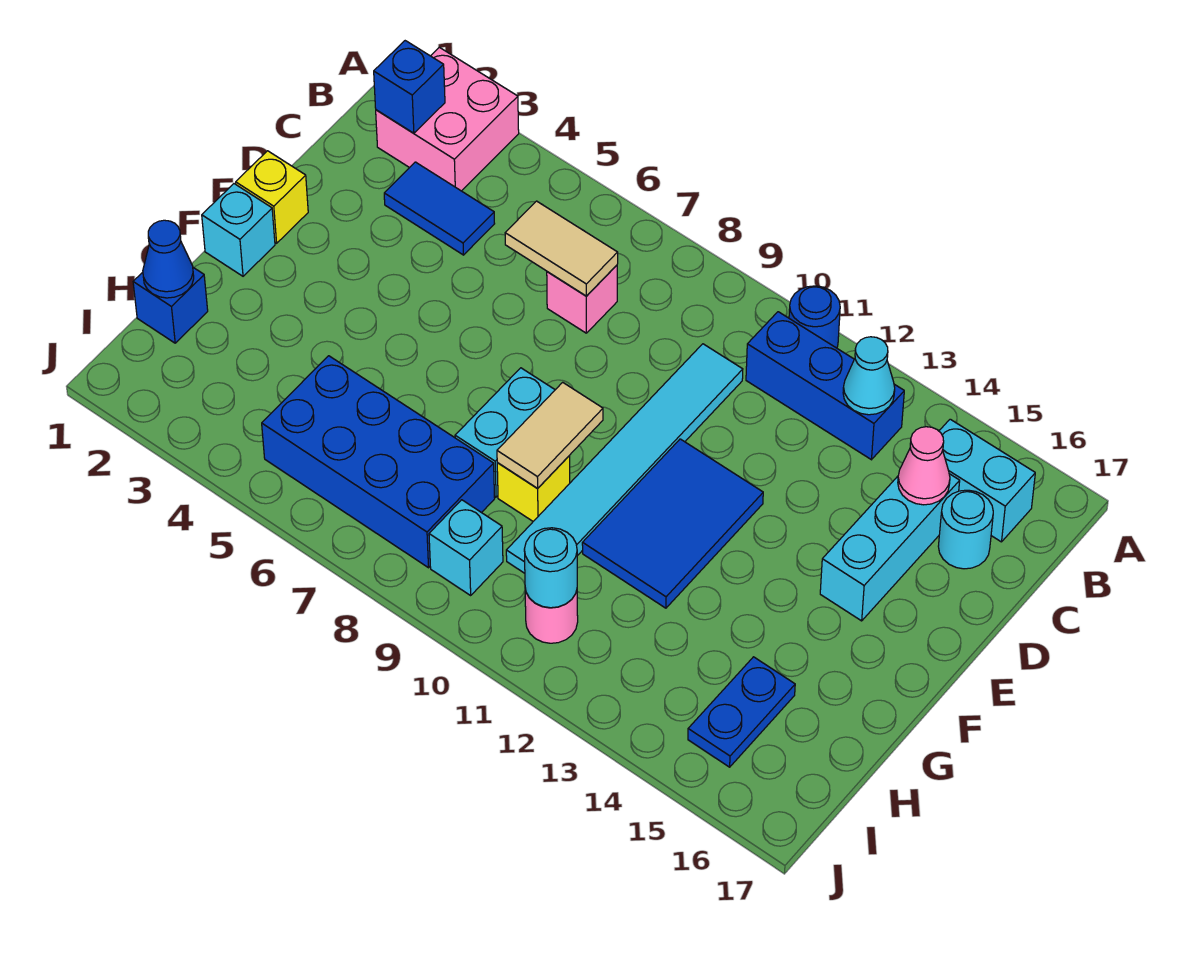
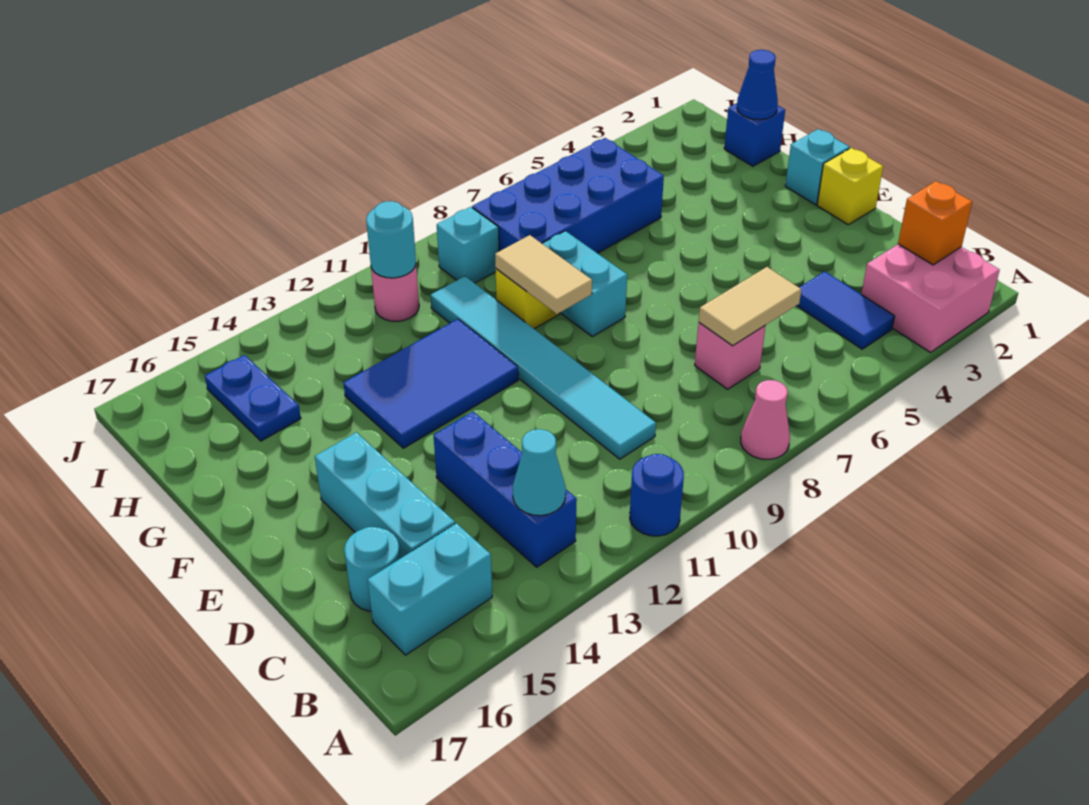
blue 1x1 brick [374,41,445,133] -> orange 1x1 brick [898,181,972,265]
blue 1x3 brick [746,312,904,460] -> blue 1x3 brick turned to [434,412,577,567]
blue 1x2 tile [384,162,495,255] -> blue 1x2 tile turned to [797,272,895,349]
pink 1x1 cone [898,427,950,505] -> pink 1x1 cone moved to [741,380,790,459]
blue 2x3 tile [582,439,763,608] -> blue 2x3 tile turned to [343,319,518,448]

